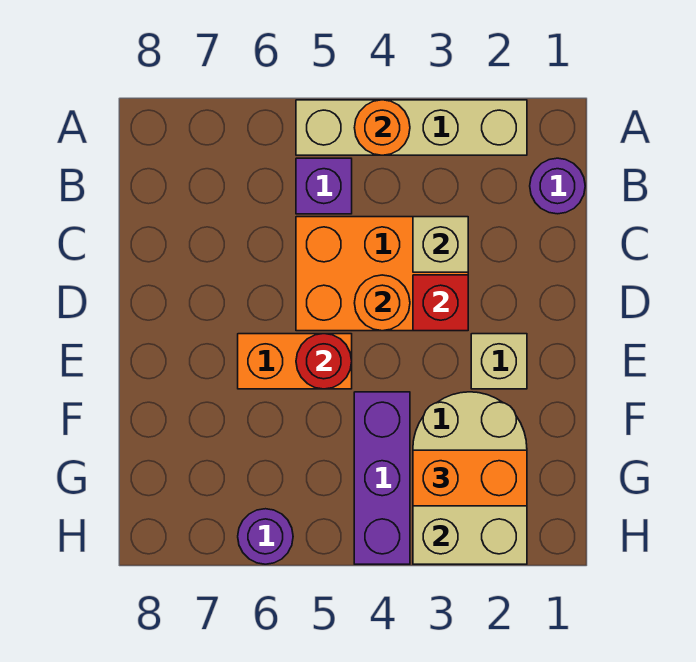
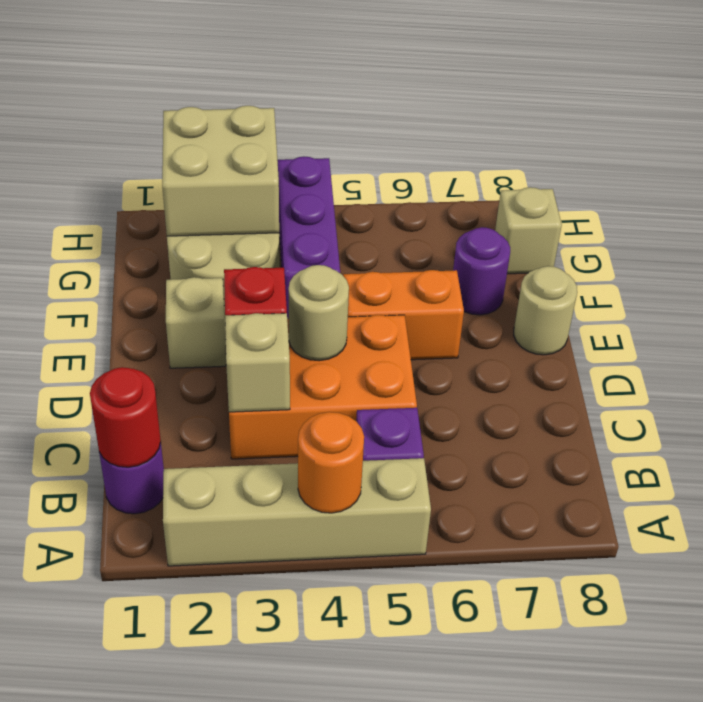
orange 1x1 round brick [355,275,410,331] -> tan 1x1 round brick [288,265,349,361]
red 1x1 round brick [296,334,352,389] -> red 1x1 round brick moved to [90,367,161,467]
none -> tan 1x1 round brick [514,266,577,355]
orange 1x2 brick [413,450,527,506] -> none
none -> tan 1x1 brick [495,187,562,274]
purple 1x1 round brick [238,509,293,564] -> purple 1x1 round brick moved to [453,227,510,315]

